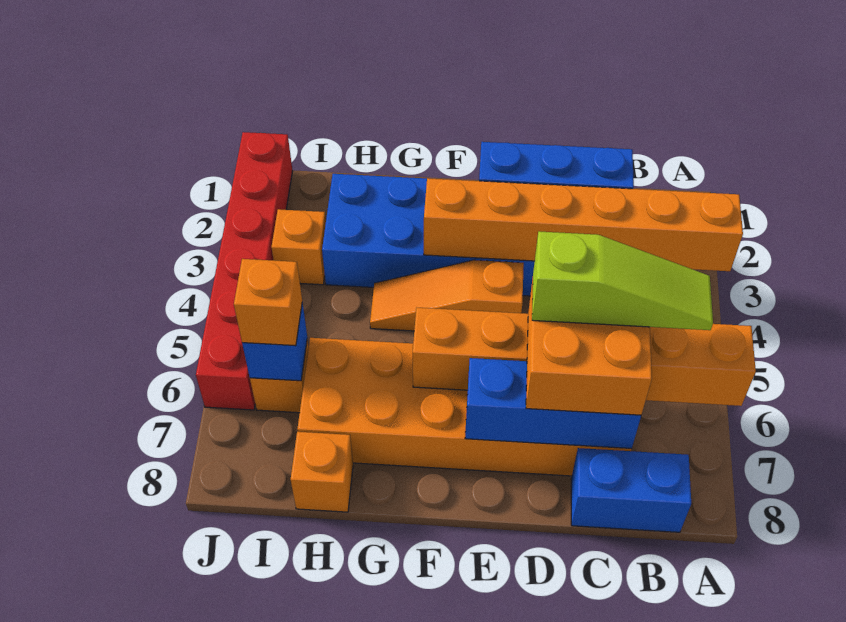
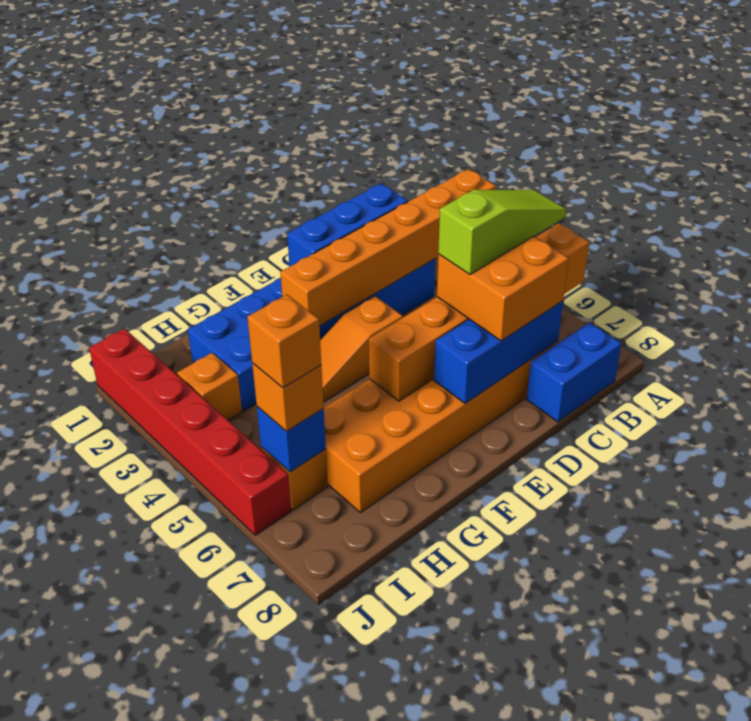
orange 1x1 brick [291,432,353,512] -> orange 1x1 brick moved to [247,295,321,388]

